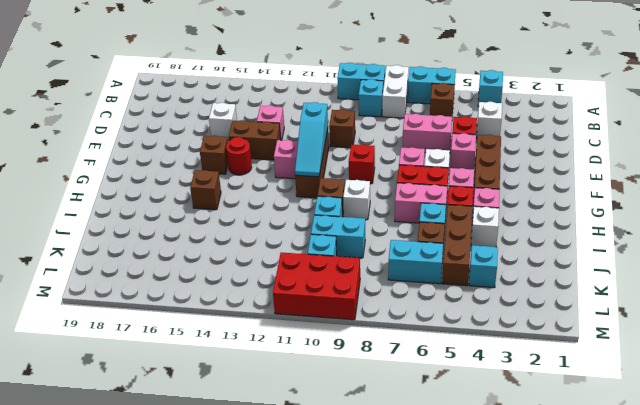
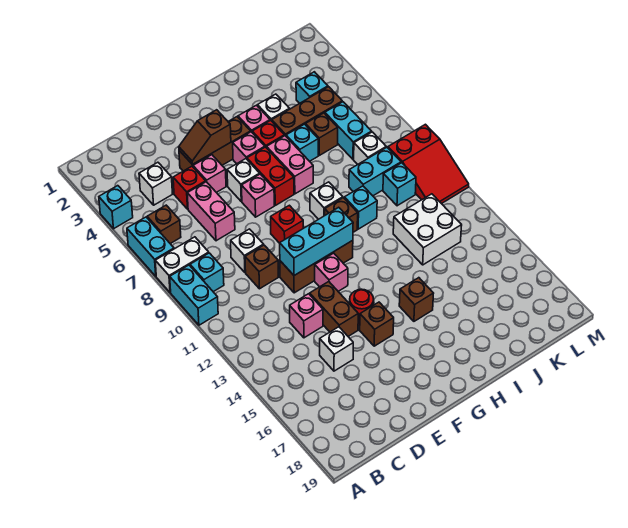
none -> white 1x1 brick [231,229,264,272]
none -> brown 1x2 slope [179,110,231,165]
cyan 1x3 slope [295,102,328,177] -> cyan 1x3 brick [280,207,353,275]
cyan 1x2 brick [311,215,365,258] -> cyan 1x2 brick turned to [349,147,401,196]
none -> white 2x2 brick [393,194,462,265]
none -> white 1x1 brick [354,132,386,164]
red 2x3 brick [273,253,360,320] -> red 2x3 slope [388,124,469,204]

